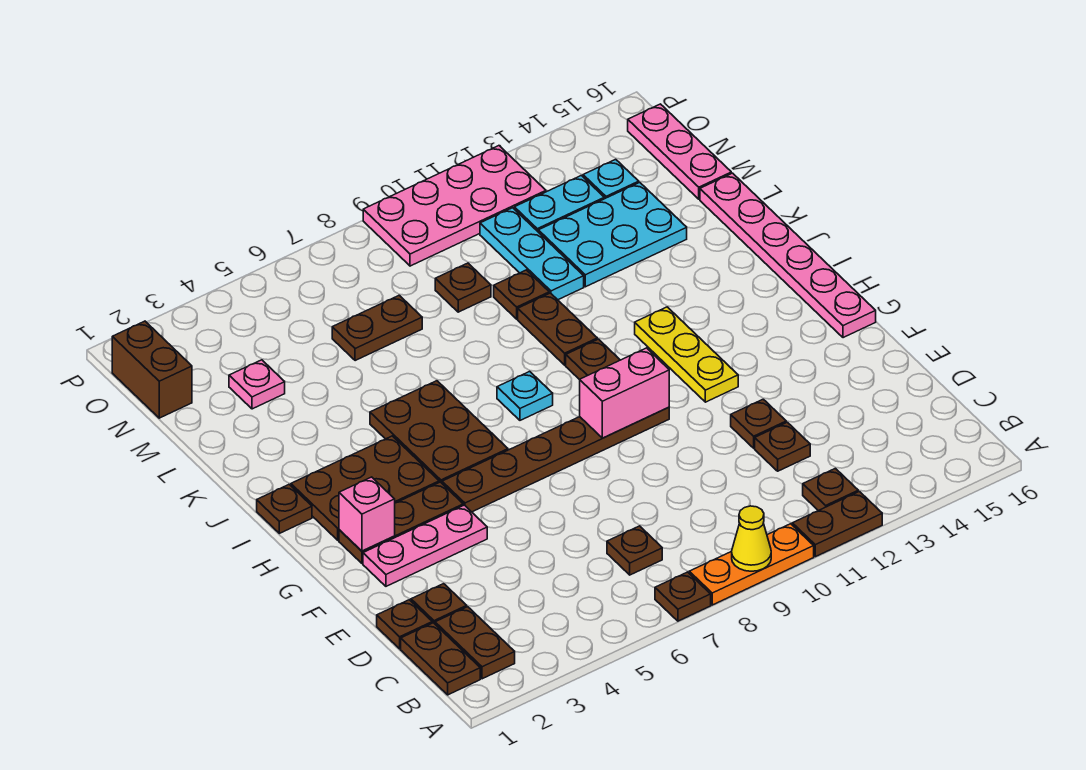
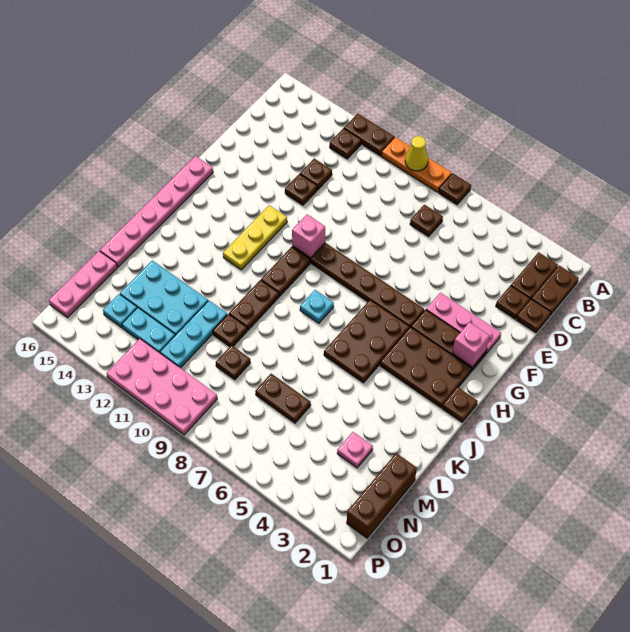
pink 1x2 brick [580,348,669,438] -> pink 1x1 brick [292,215,325,258]
brown 1x2 brick [112,321,192,418] -> brown 1x3 brick [347,453,417,538]

